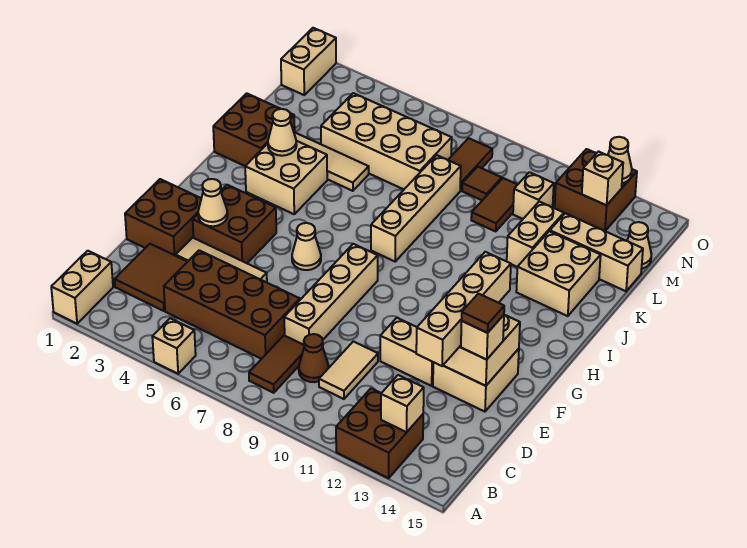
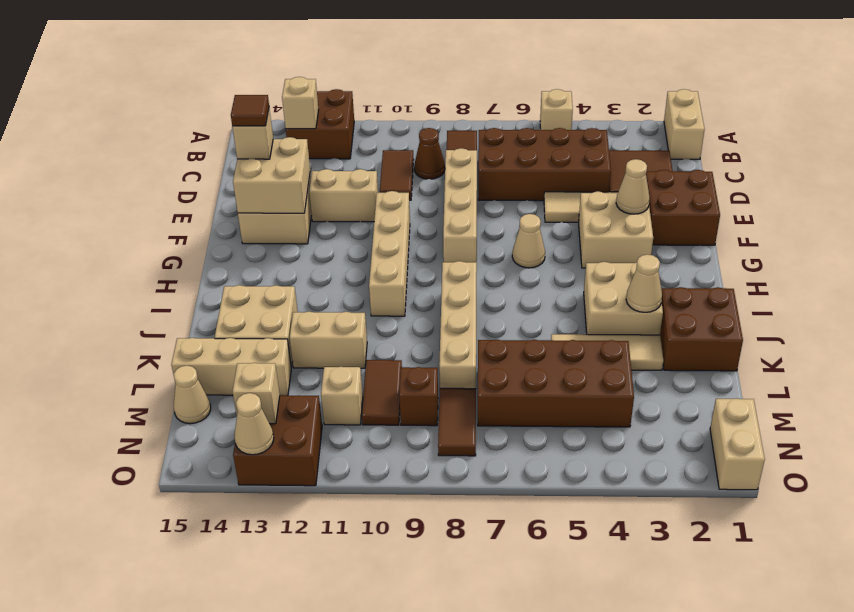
tan 1x2 tile [319,341,378,399] -> brown 1x2 tile [380,150,414,200]
tan 1x4 brick [416,252,511,366] -> tan 1x4 brick moved to [369,191,410,316]
brown 2x2 brick [193,185,276,263] -> tan 2x2 brick [579,191,653,268]
tan 1x2 brick [507,202,564,267] -> tan 1x2 brick turned to [290,311,367,368]
tan 2x4 brick [321,93,452,189] -> brown 2x4 brick [478,339,634,427]
brown 1x1 tile [462,167,502,200] -> brown 1x1 brick [399,367,438,426]

